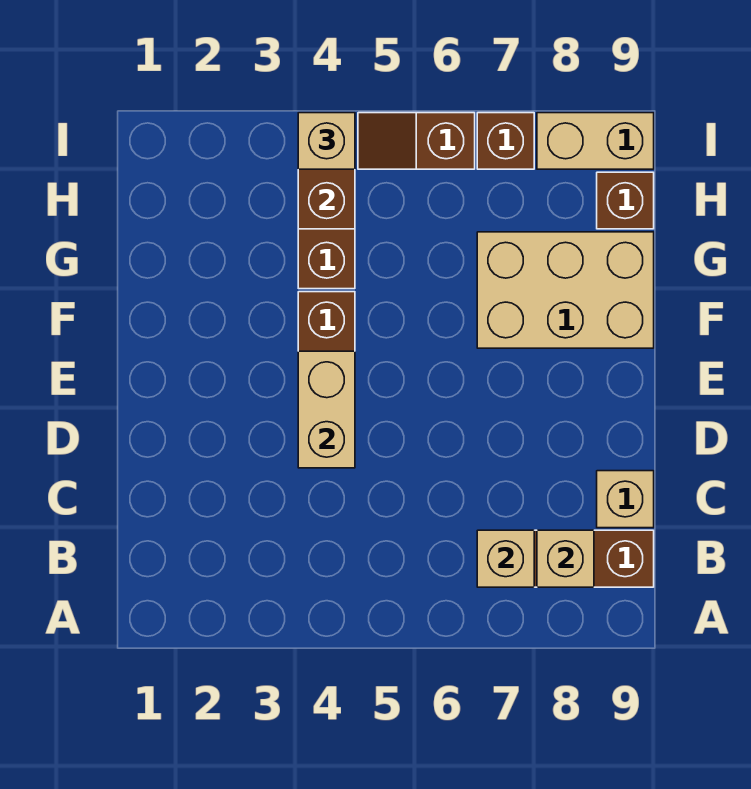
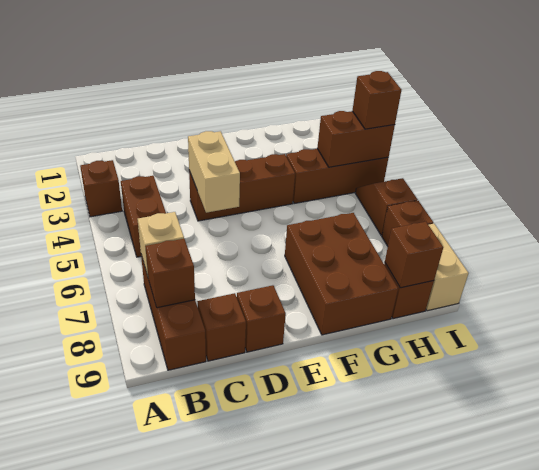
none -> brown 1x1 brick [80,160,122,217]
none -> brown 1x2 brick [121,176,166,257]
tan 1x1 brick [537,530,594,587] -> brown 1x1 brick [145,239,195,308]
tan 1x1 brick [597,471,654,528] -> brown 1x1 brick [197,293,246,361]
tan 1x2 brick [298,351,355,468] -> tan 1x2 brick turned to [188,131,240,213]
none -> brown 1x1 brick [237,285,286,352]
tan 2x3 brick [477,232,654,348] -> brown 2x3 brick [285,213,398,335]
none -> brown 1x1 brick [385,222,443,288]
tan 1x1 brick [298,113,355,169] -> brown 1x1 brick [352,71,401,129]

